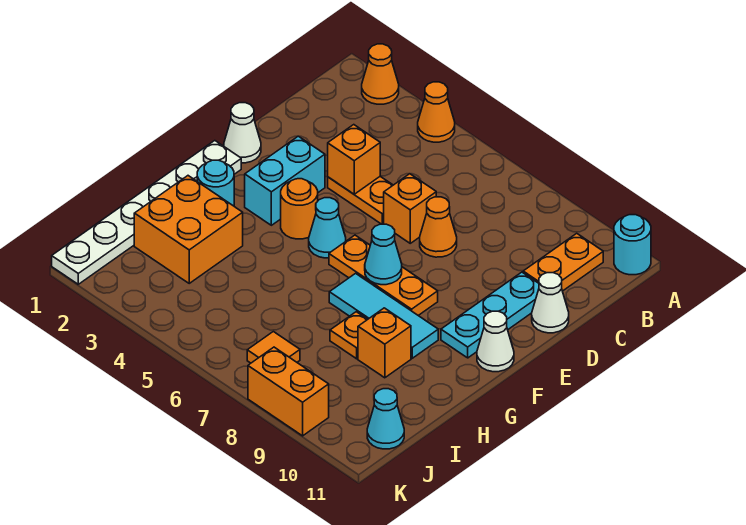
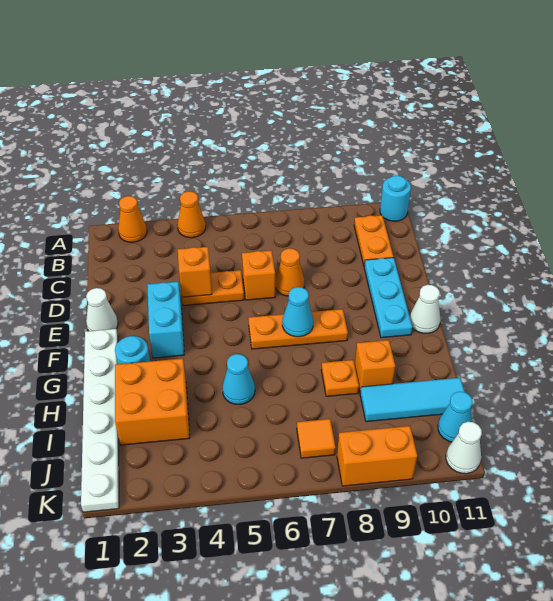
white 1x1 cone [532,273,569,333] -> white 1x1 cone moved to [446,422,482,474]
orange 1x1 round brick [281,179,318,239] -> none
cyan 1x1 cone [309,198,346,258] -> cyan 1x1 cone moved to [222,354,255,404]
cyan 1x3 tile [329,273,438,358] -> cyan 1x3 tile moved to [360,378,465,422]

